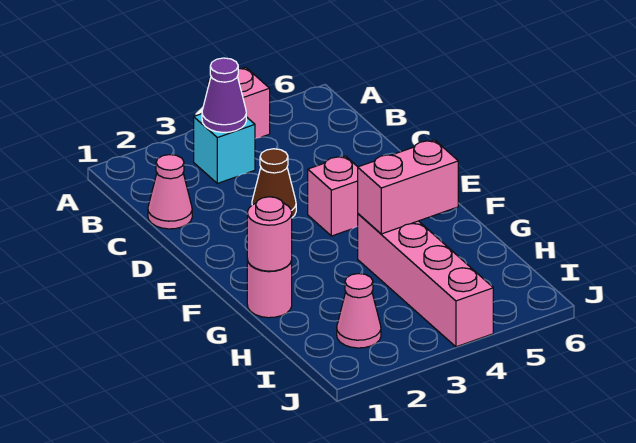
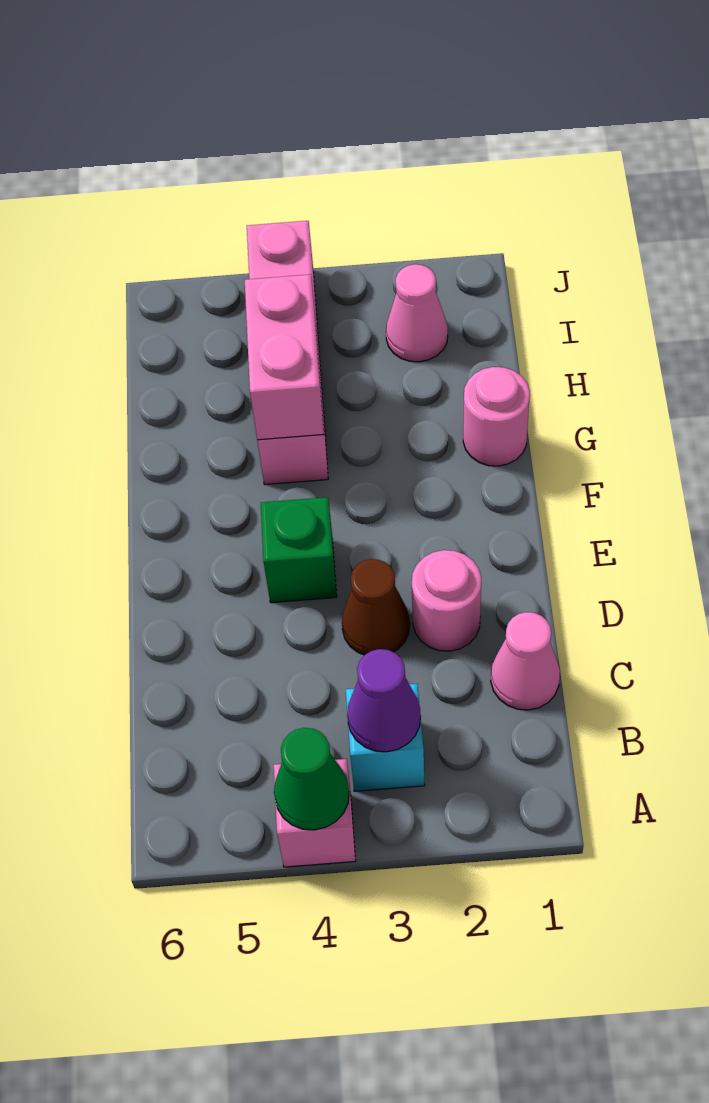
none -> green 1x1 cone [274,728,349,830]
pink 1x1 brick [308,156,358,236] -> green 1x1 brick [261,497,337,603]
pink 1x1 round brick [247,197,292,271] -> pink 1x1 round brick moved to [412,550,481,651]
pink 1x2 brick [358,140,458,234] -> pink 1x2 brick turned to [245,274,324,440]

